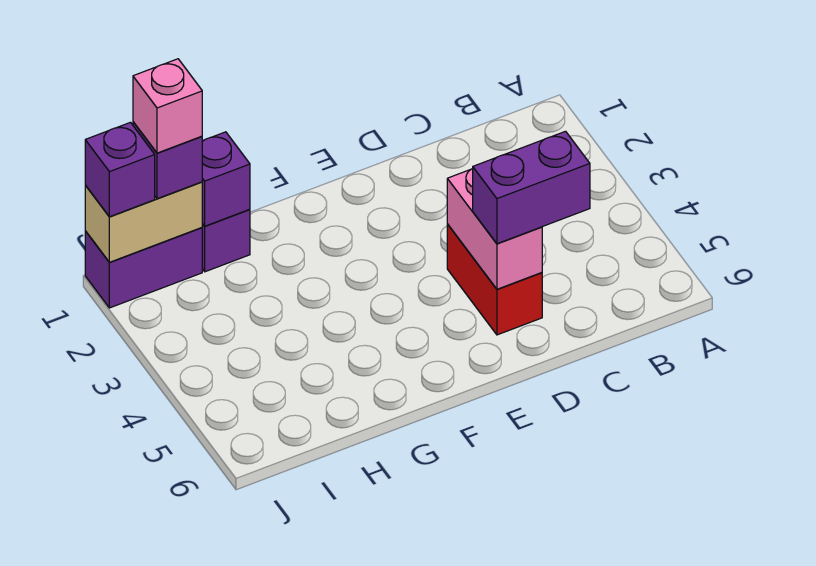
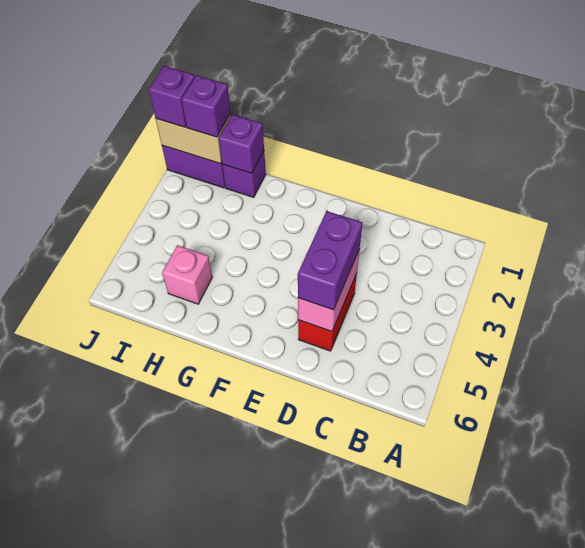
purple 1x2 brick [473,131,590,244] -> purple 1x2 brick turned to [298,211,363,310]
pink 1x1 brick [133,59,202,153] -> pink 1x1 brick moved to [162,245,212,304]

